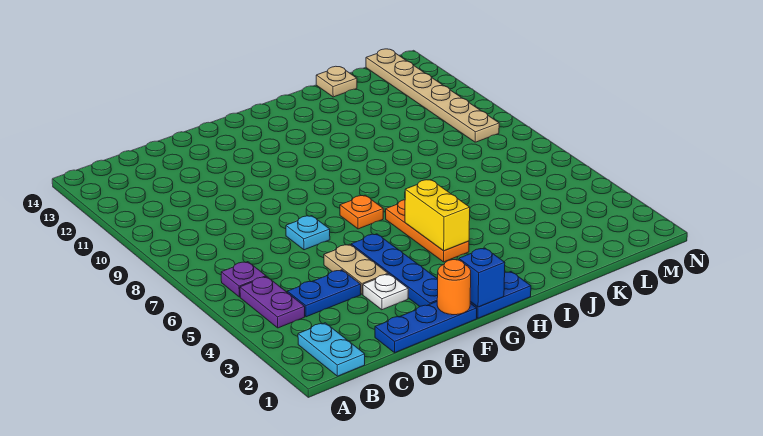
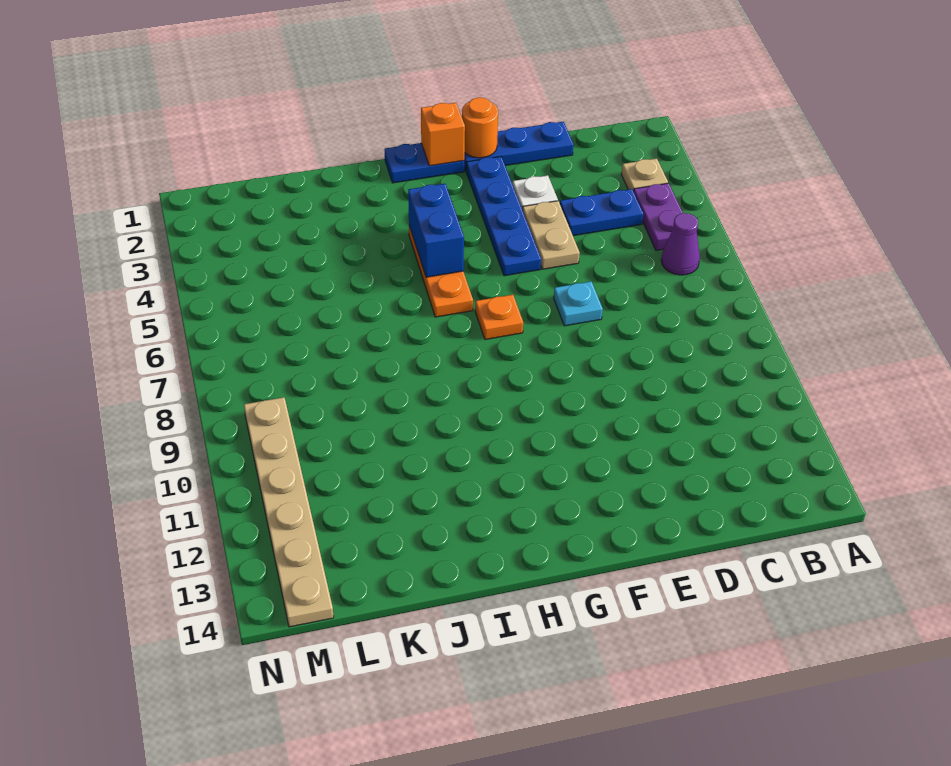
cyan 1x2 plate [298,323,365,376] -> none
purple 1x1 plate [221,262,266,297] -> purple 1x1 cone [661,213,700,275]
blue 1x1 brick [459,248,505,307] -> orange 1x1 brick [421,103,465,166]
yellow 1x2 brick [405,180,470,251] -> blue 1x2 brick [408,184,464,277]
tan 1x1 plate [316,66,357,97] -> tan 1x1 plate moved to [621,158,668,191]

